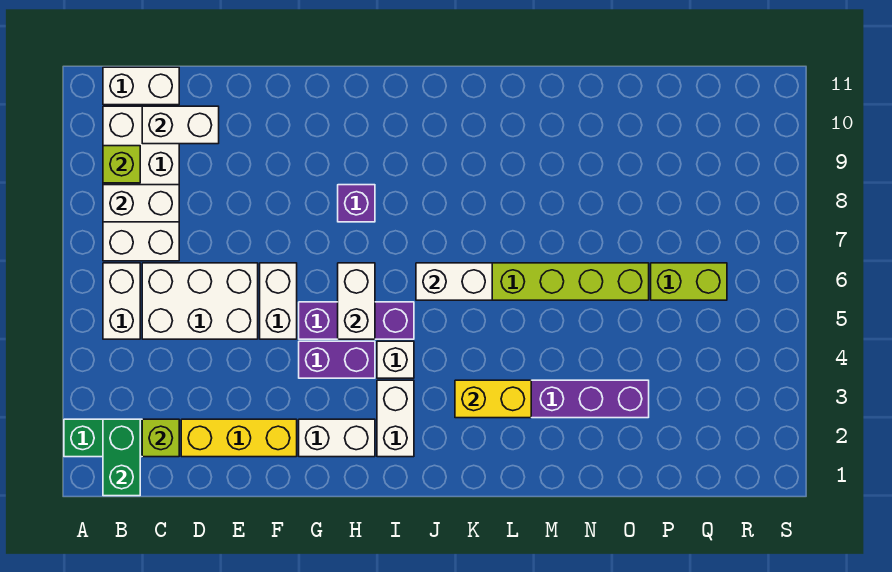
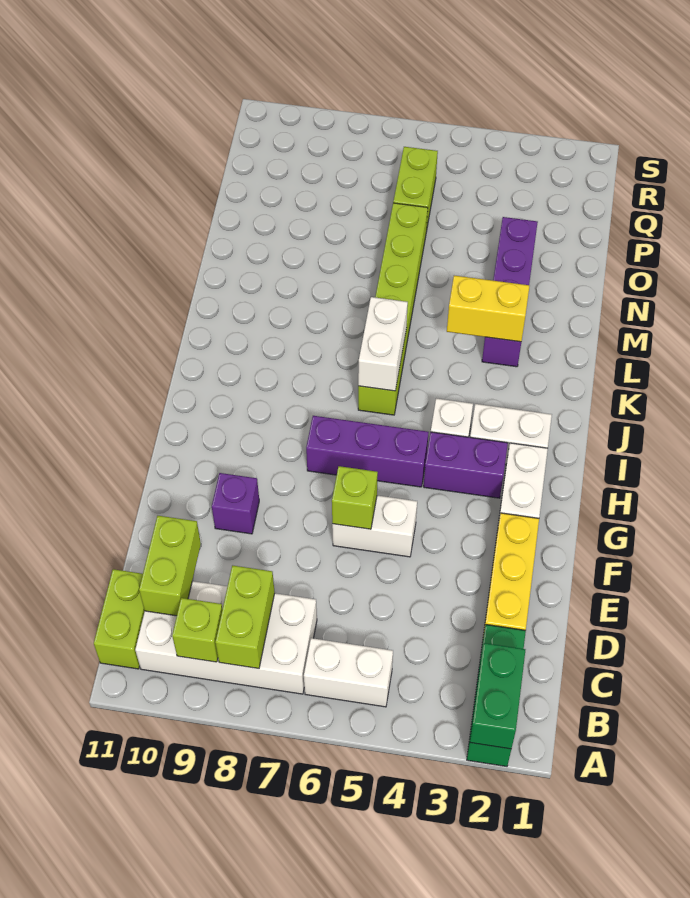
green 1x2 brick [103,419,140,496] -> green 1x2 brick turned to [470,643,525,749]
white 1x2 brick [103,185,179,222] -> lime 1x2 brick [215,565,275,668]
white 1x2 brick [103,67,179,105] -> lime 1x2 brick [94,569,145,669]
lime 1x1 brick [142,419,179,457] -> lime 1x1 brick moved to [332,466,378,529]
white 2x3 brick [142,263,258,339] -> none
white 1x2 brick [142,106,219,144] -> lime 1x2 brick [139,516,201,616]
purple 1x2 brick [299,341,375,378] -> purple 1x2 brick turned to [424,432,508,498]
purple 1x3 brick [299,302,414,339] -> purple 1x3 brick turned to [306,416,429,487]
white 1x2 brick [338,263,375,339] -> none
purple 1x1 brick [338,185,375,222] -> purple 1x1 brick moved to [212,473,259,534]
yellow 1x2 brick [455,380,531,418] -> yellow 1x2 brick turned to [447,276,529,342]

